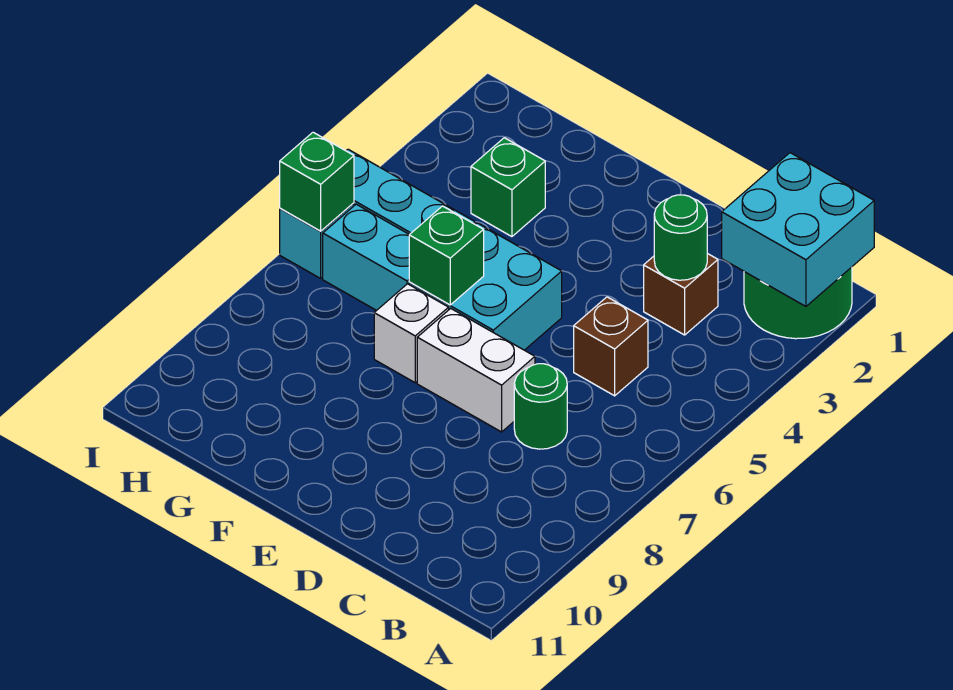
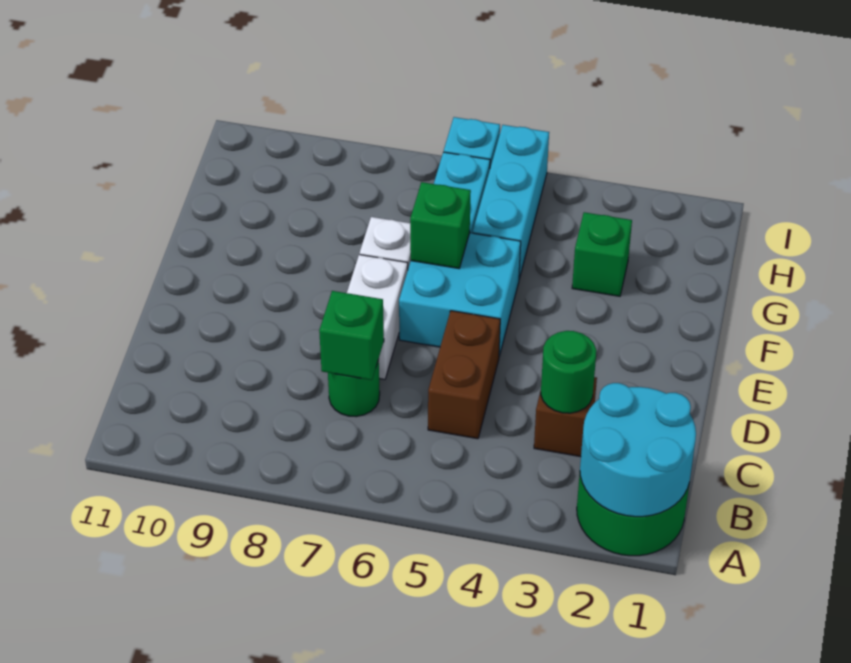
cyan 2x2 brick [722,153,874,306] -> cyan 2x2 round brick [580,383,696,517]
brown 1x1 brick [574,297,648,396] -> brown 1x2 brick [428,311,500,439]
green 1x1 brick [280,132,354,231] -> green 1x1 brick moved to [319,291,384,380]

